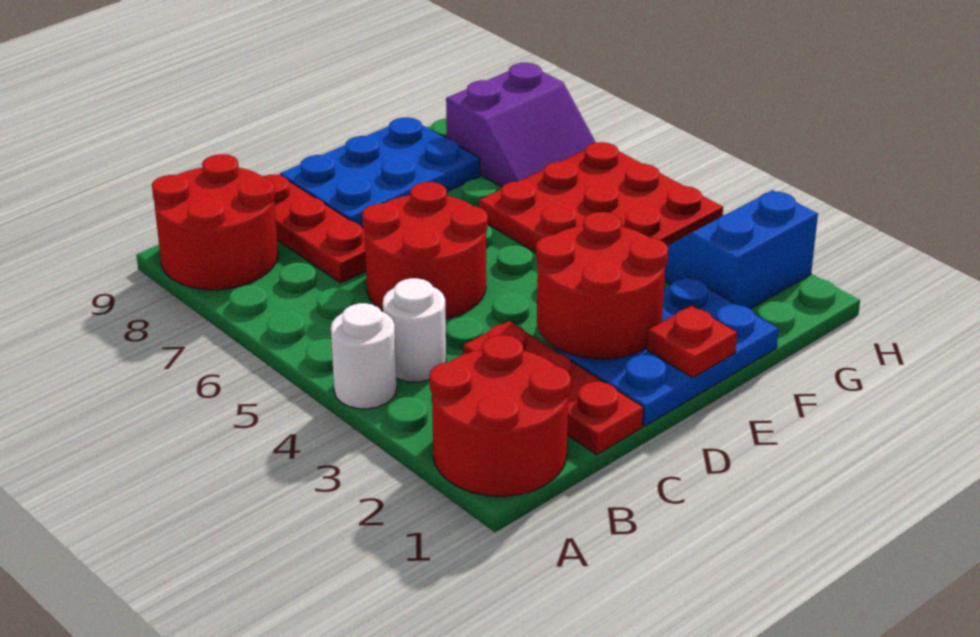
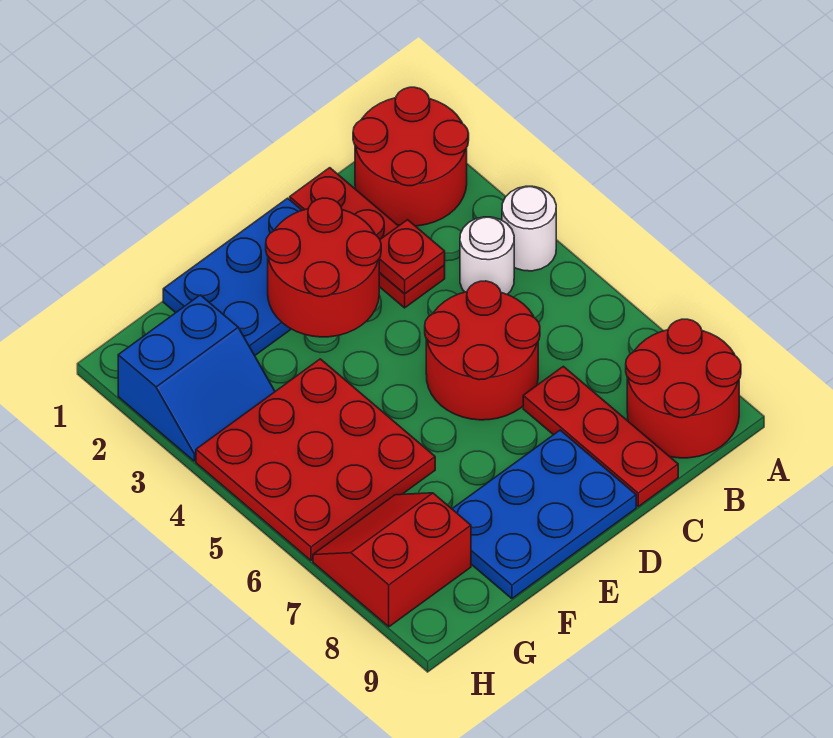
red 1x1 plate [647,306,737,378] -> red 1x1 plate moved to [379,220,445,294]
purple 2x2 slope [446,63,596,187] -> red 2x2 slope [313,493,471,627]

